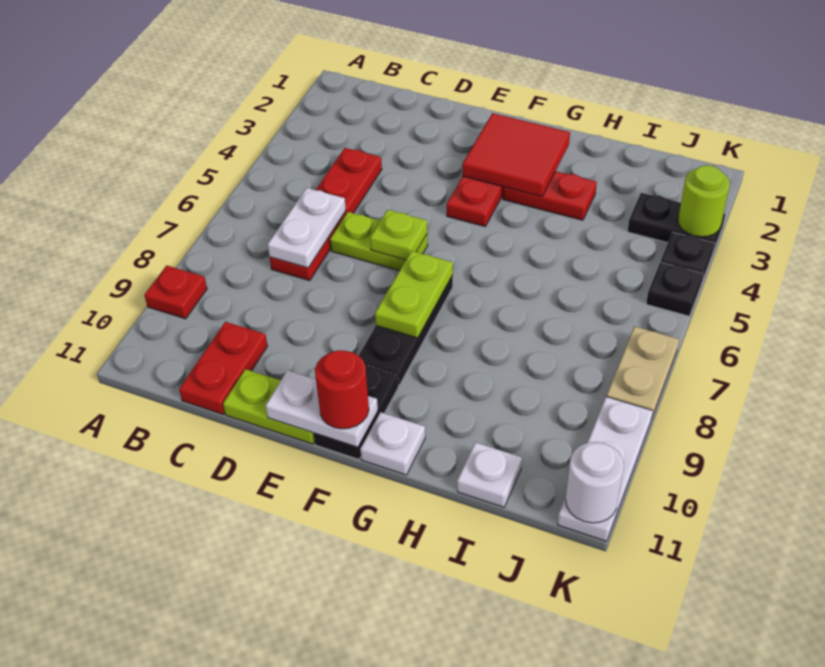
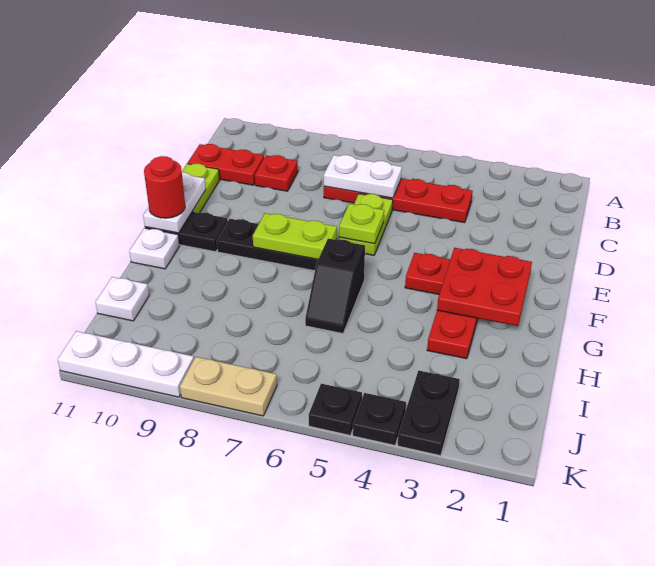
red 1x1 plate [144,265,207,319] -> red 1x1 plate moved to [255,155,298,191]
red 2x2 tile [463,113,570,197] -> red 2x2 plate [437,248,532,326]
none -> black 1x2 slope [305,239,365,333]
lime 1x1 round brick [678,165,730,237] -> none
white 1x1 round brick [566,442,624,523] -> none

